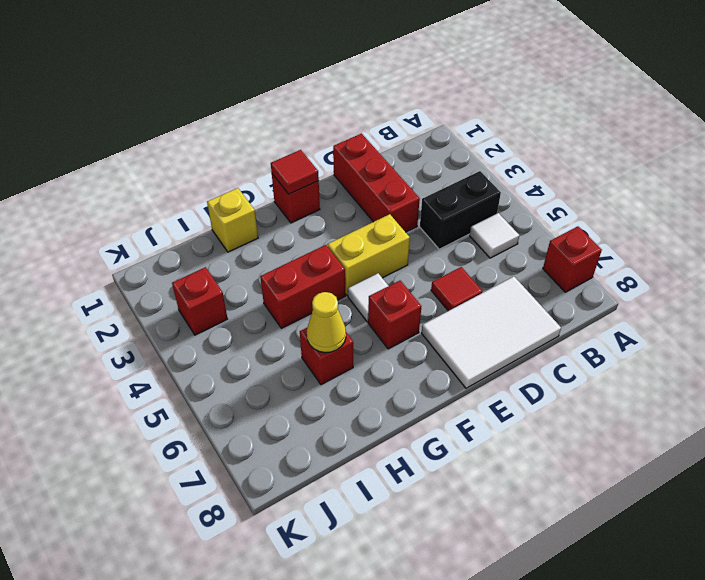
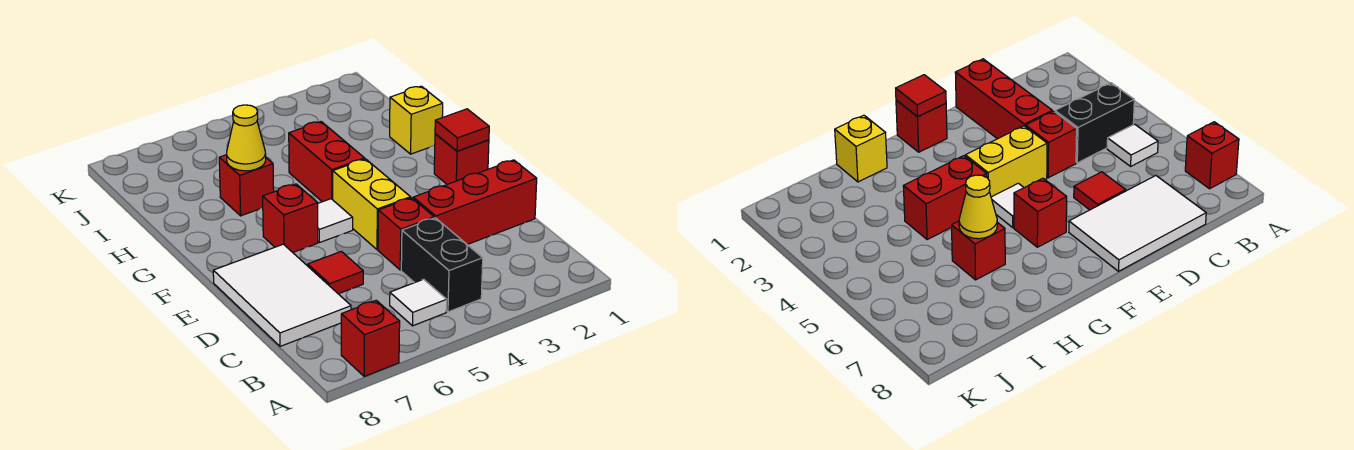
red 1x1 brick [172,267,228,335] -> red 1x1 brick moved to [378,198,434,270]

